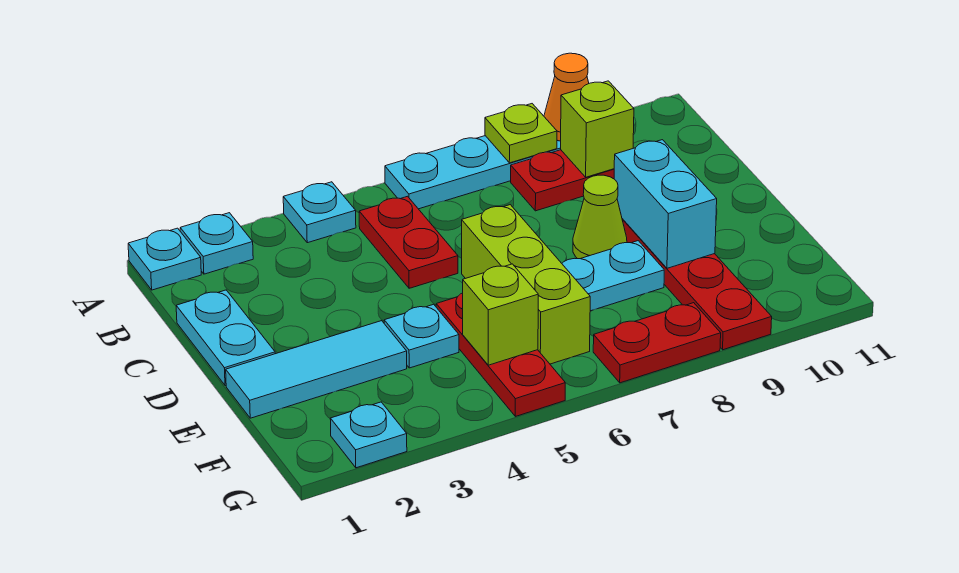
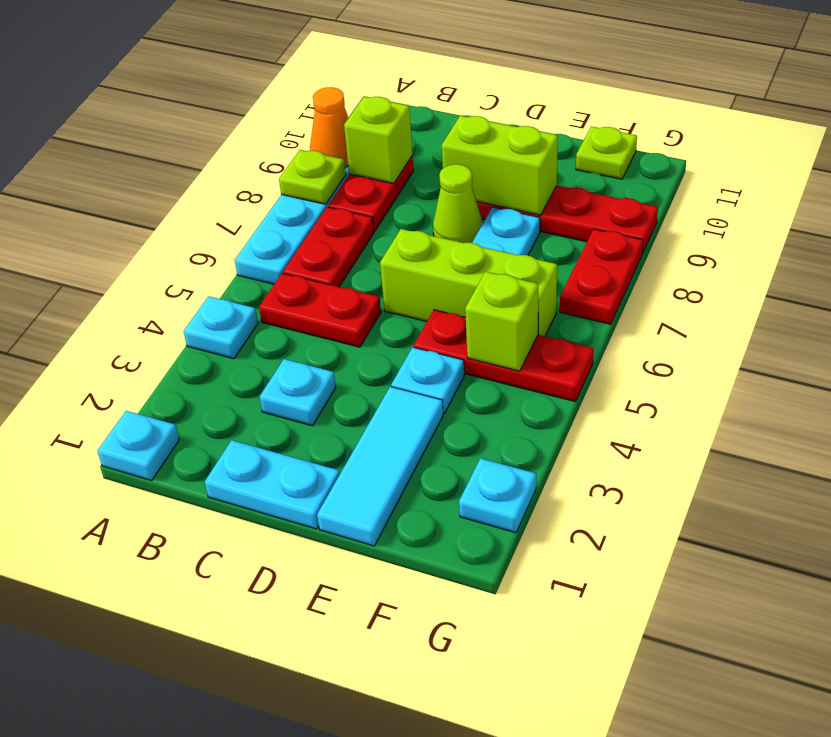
cyan 1x1 plate [180,213,253,274] -> cyan 1x1 plate moved to [260,359,336,426]
none -> red 1x2 plate [283,207,374,287]
cyan 1x2 brick [614,140,717,268] -> lime 1x2 brick [442,116,558,215]
none -> lime 1x1 plate [576,126,637,179]

